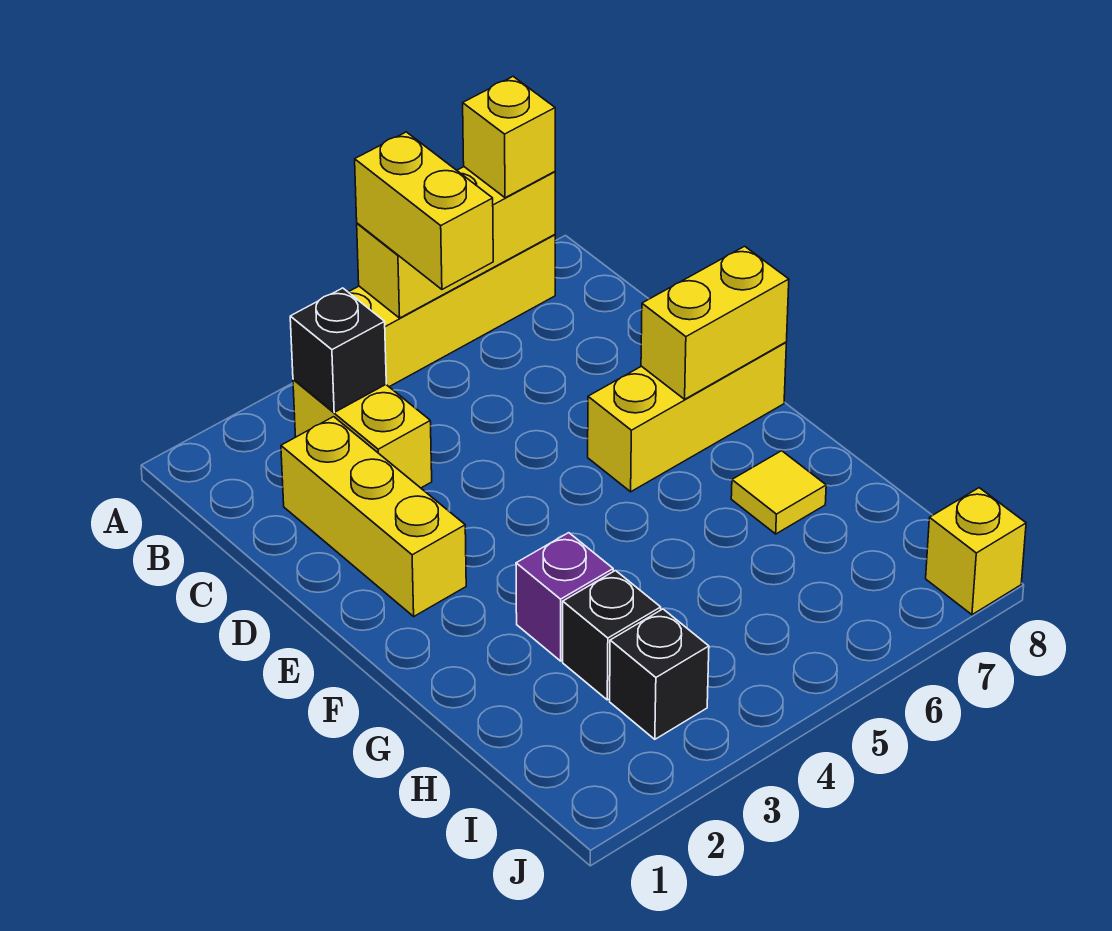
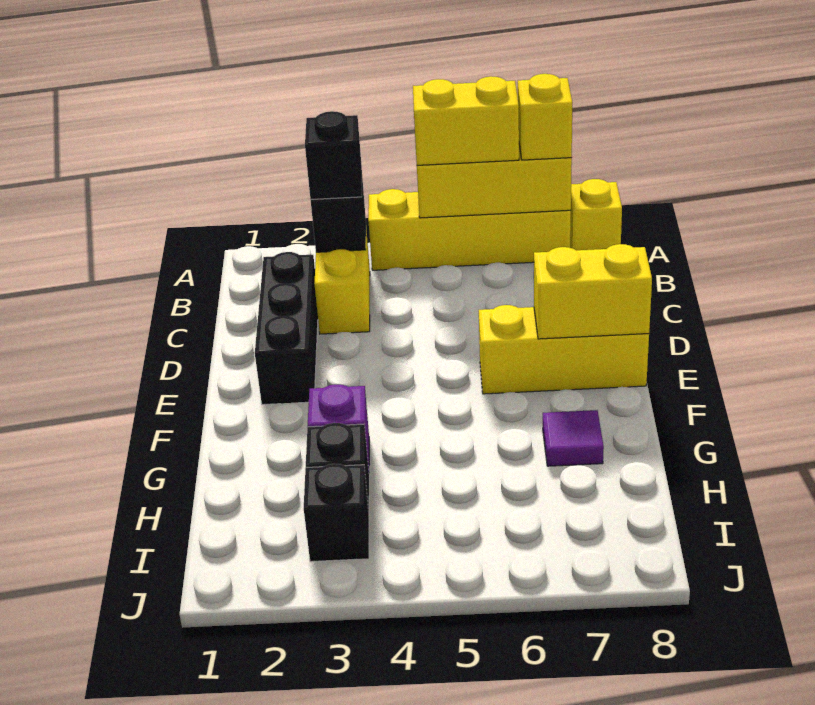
yellow 1x2 brick [355,132,493,289] -> yellow 1x2 brick turned to [413,76,519,165]
none -> black 1x1 brick [305,111,362,200]
yellow 1x3 brick [281,417,466,616] -> black 1x3 brick [255,252,318,405]
yellow 1x1 tile [731,451,826,534] -> purple 1x1 tile [543,410,604,466]
yellow 1x1 brick [926,488,1026,615] -> yellow 1x1 brick moved to [570,179,622,250]

